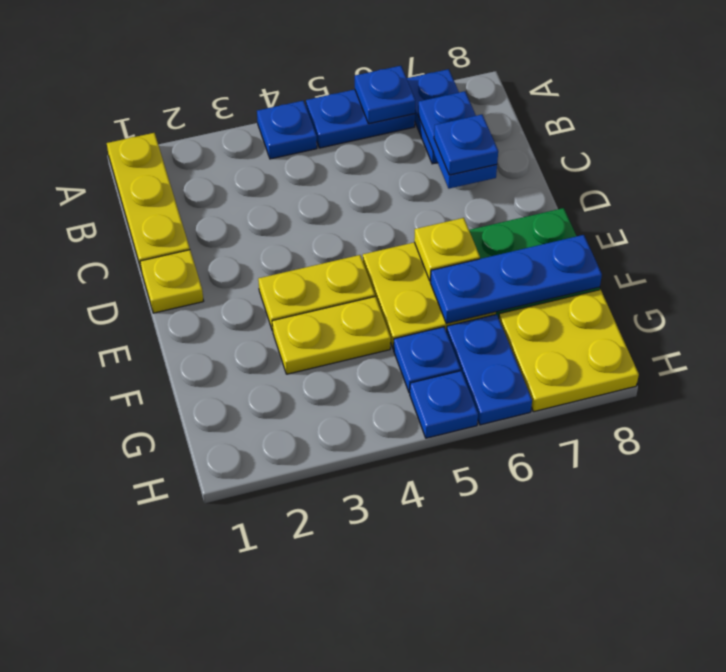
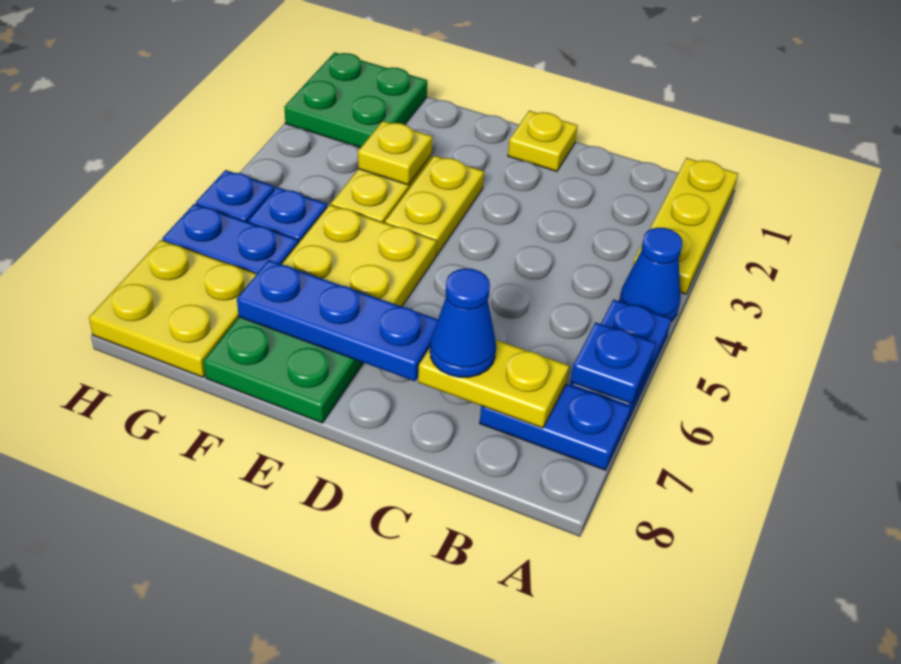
yellow 1x3 plate [107,133,190,268] -> yellow 1x3 plate turned to [633,158,738,294]
blue 1x1 plate [257,101,317,159] -> blue 1x1 cone [619,228,683,321]
blue 1x2 plate [418,91,497,189] -> yellow 1x2 plate [418,340,569,428]
blue 1x1 plate [434,115,498,175] -> blue 1x1 cone [430,268,496,377]
yellow 1x1 plate [414,218,480,281] -> yellow 1x1 plate moved to [358,121,432,185]
blue 1x3 plate [430,235,602,323] -> blue 1x3 plate turned to [237,260,438,381]
none -> green 2x2 plate [284,52,427,148]

